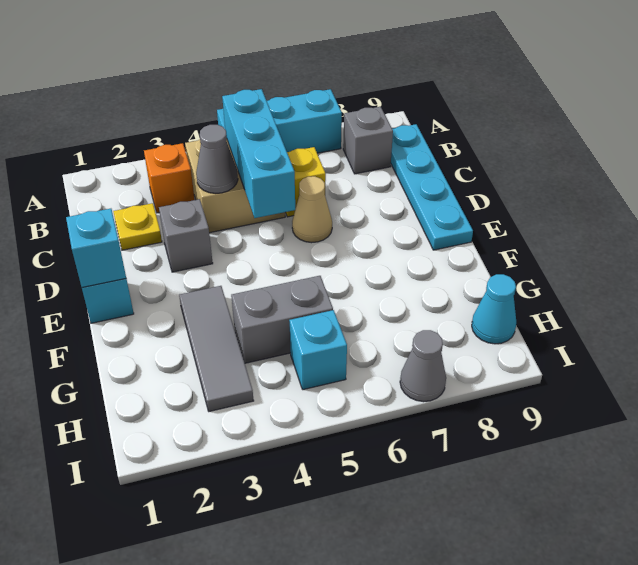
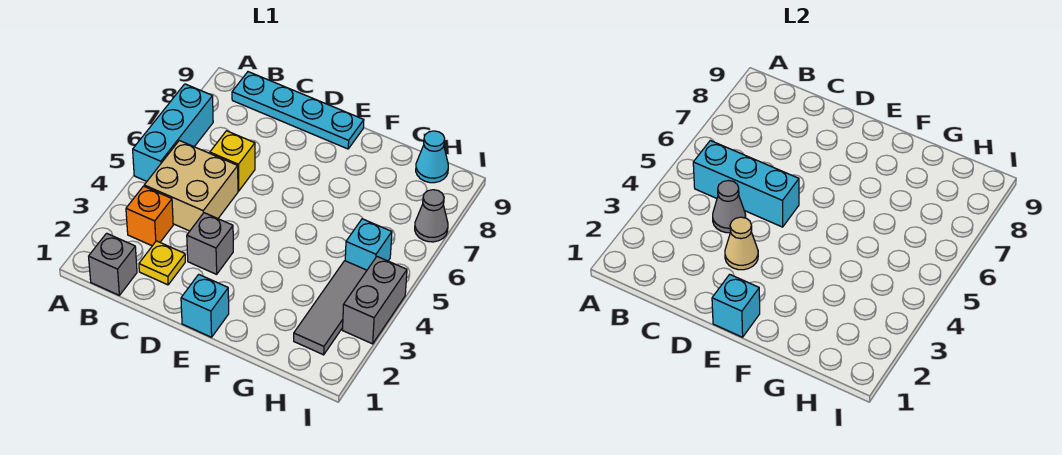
grey 1x1 brick [343,107,393,174] -> grey 1x1 brick moved to [89,233,137,295]
tan 1x1 cone [292,176,332,243] -> tan 1x1 cone moved to [725,217,758,270]
grey 1x3 tile [179,286,254,411] -> grey 1x3 tile turned to [294,261,367,355]
grey 1x2 brick [231,276,333,363] -> grey 1x2 brick moved to [343,257,407,344]

